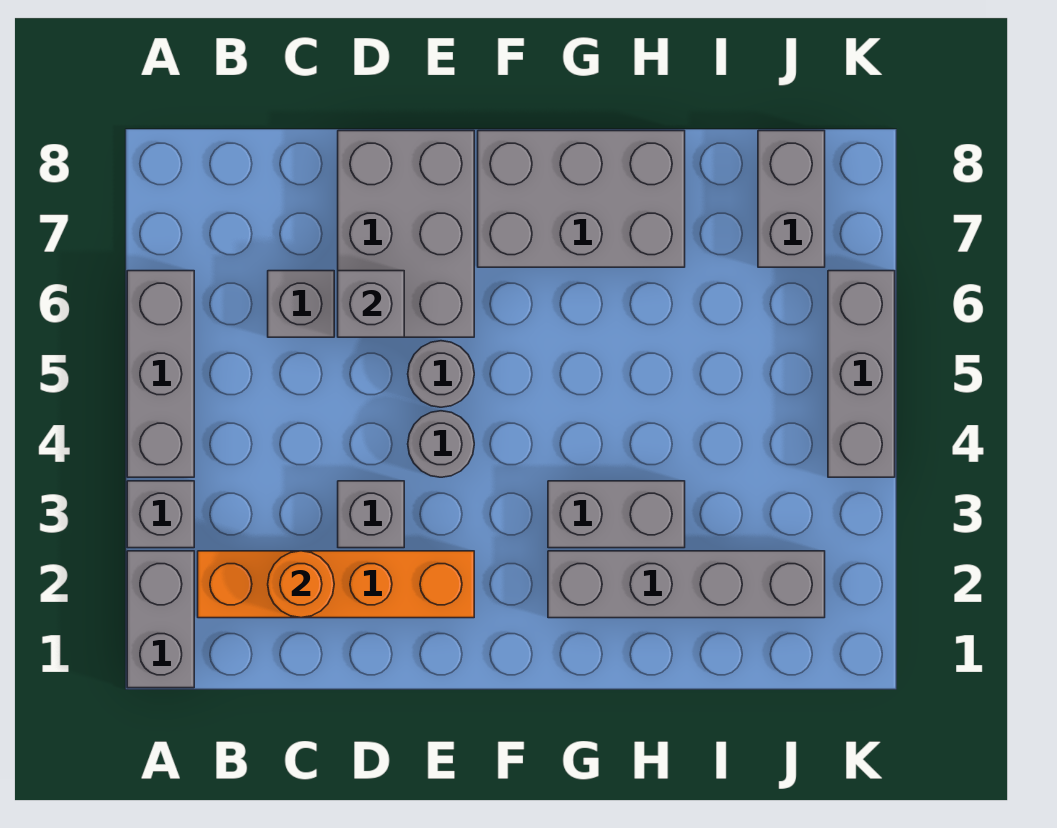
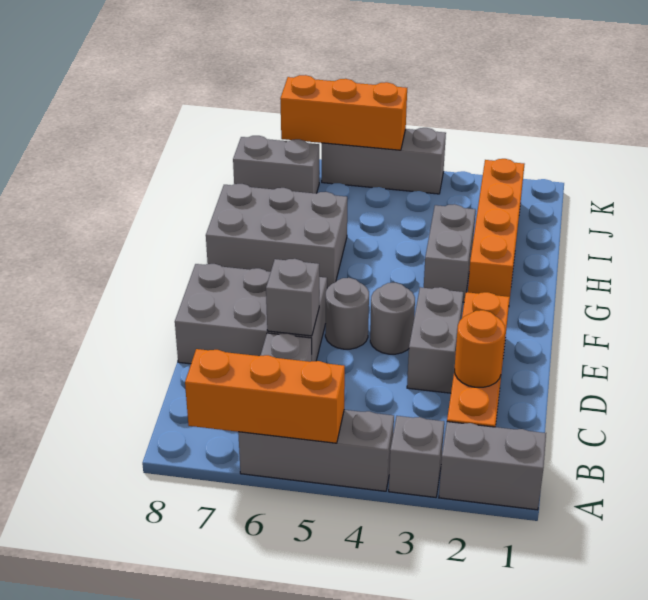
none -> orange 1x3 brick [185,349,345,443]
grey 1x1 brick [338,481,404,548] -> grey 1x2 brick [407,287,463,393]
grey 2x3 brick [478,131,685,267] -> grey 2x3 brick turned to [206,184,347,288]
grey 1x4 brick [548,551,825,618] -> orange 1x4 brick [468,159,525,301]
none -> orange 1x3 brick [280,75,407,150]

